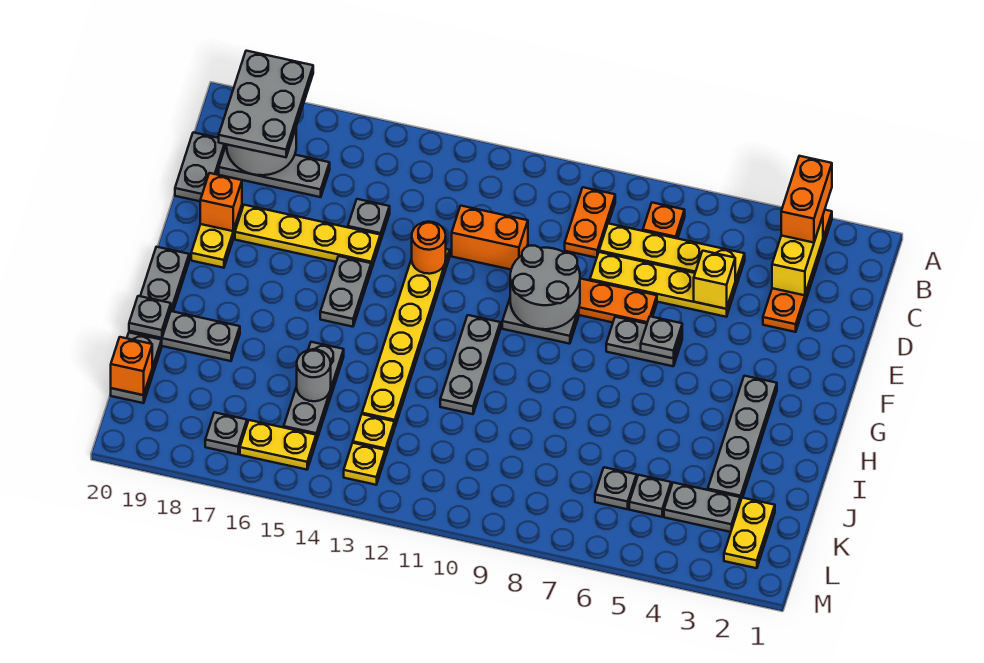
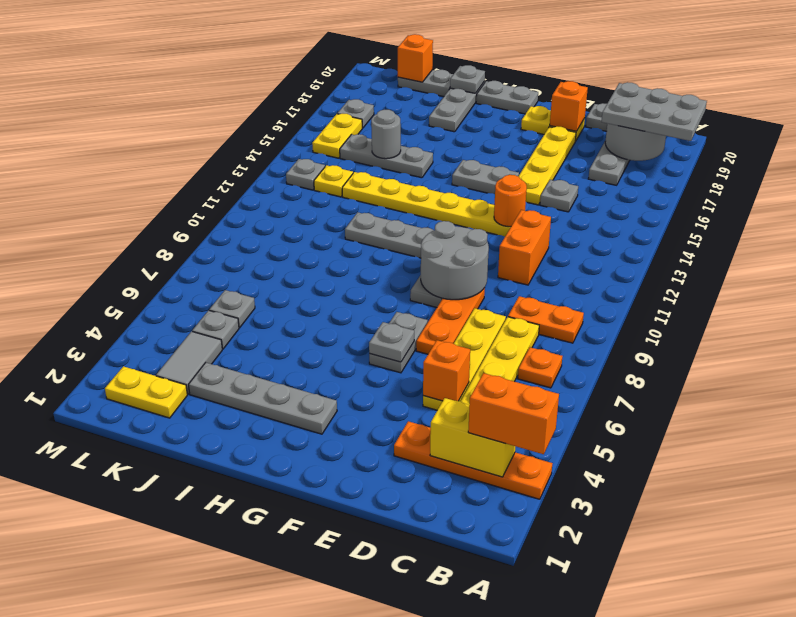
yellow 1x1 brick [694,251,736,309] -> orange 1x1 brick [423,340,470,401]
grey 1x2 plate [664,483,740,532] -> grey 1x2 tile [156,331,222,394]
yellow 1x1 plate [344,443,385,485] -> grey 1x1 plate [286,159,325,190]

